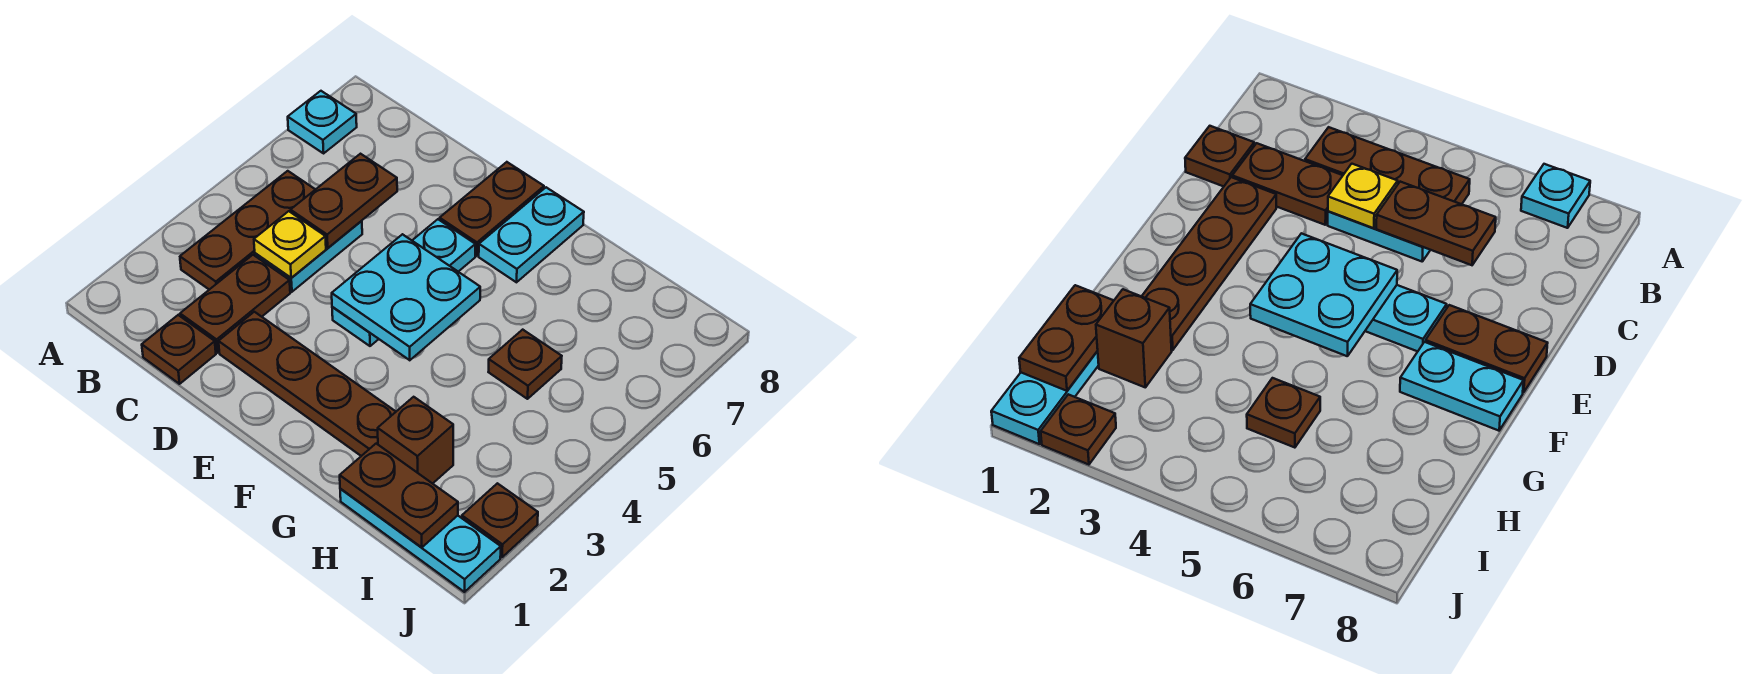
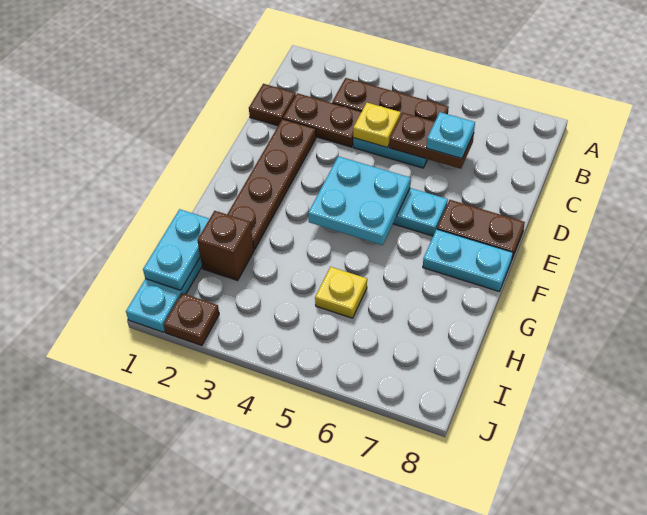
cyan 1x1 plate [288,91,357,153] -> cyan 1x1 plate moved to [427,112,475,158]
brown 1x2 plate [340,444,458,547] -> cyan 1x2 plate [143,209,209,290]
brown 1x1 plate [489,330,562,399] -> yellow 1x1 plate [315,267,367,318]

